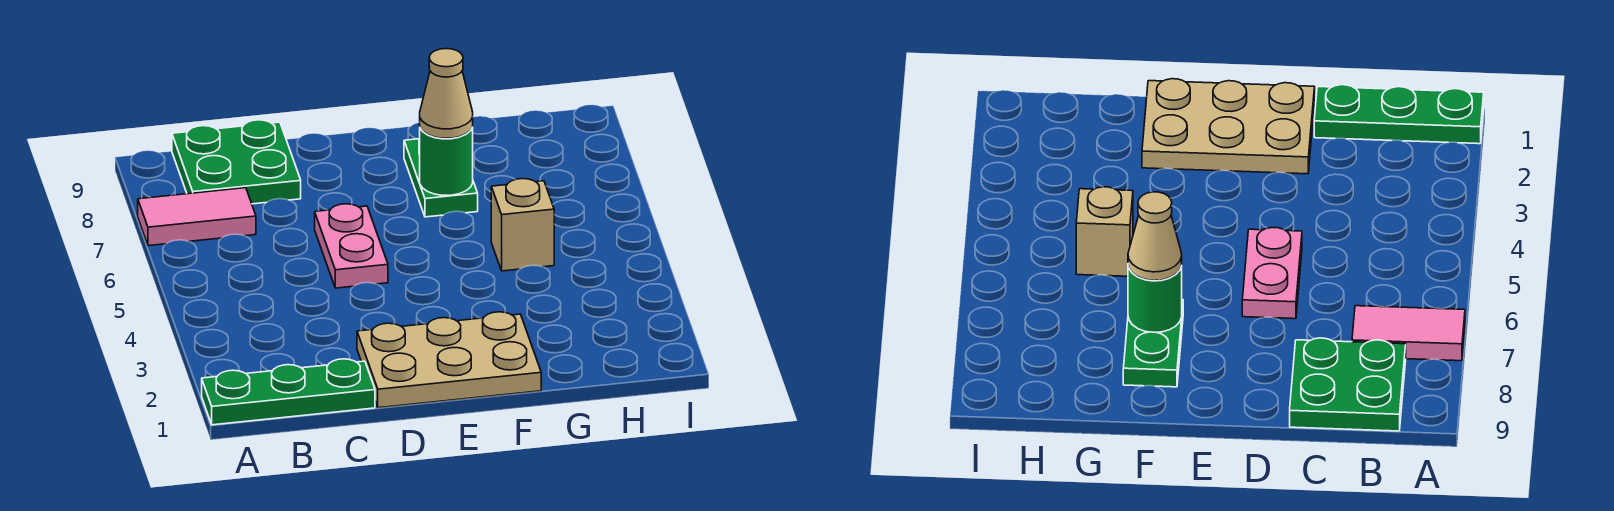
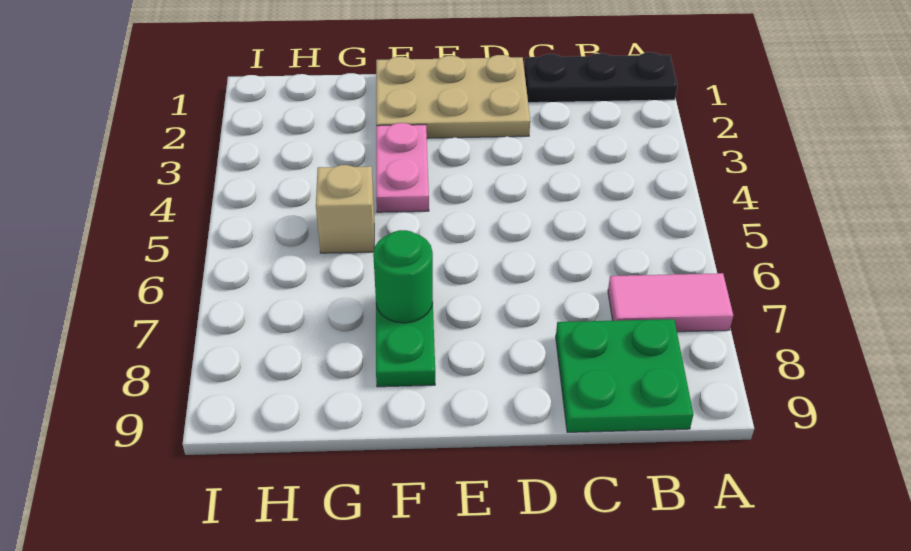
green 1x3 plate [202,359,375,425] -> black 1x3 plate [524,52,677,103]
pink 1x2 plate [315,204,388,288] -> pink 1x2 plate moved to [376,123,429,212]
tan 1x1 cone [420,49,473,138] -> none

